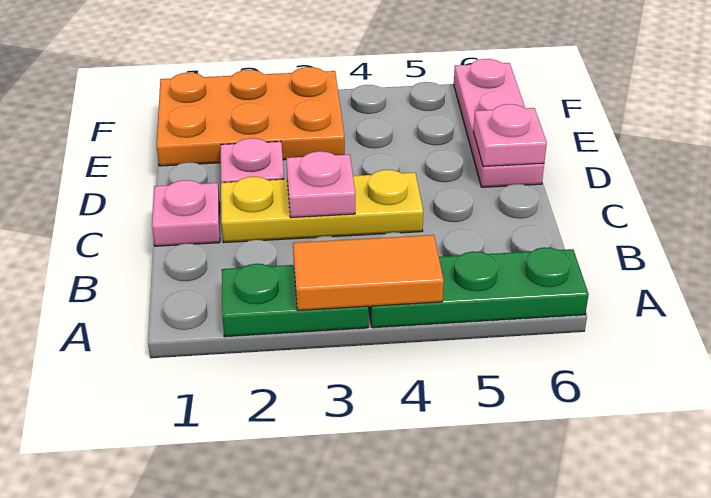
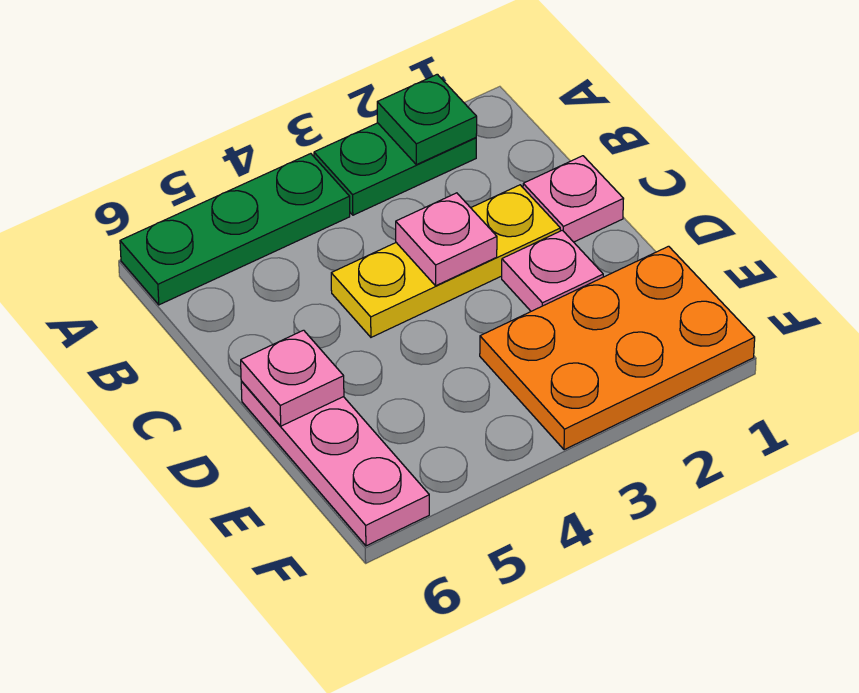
none -> green 1x1 plate [377,74,477,165]
orange 1x2 tile [293,235,444,310] -> none

